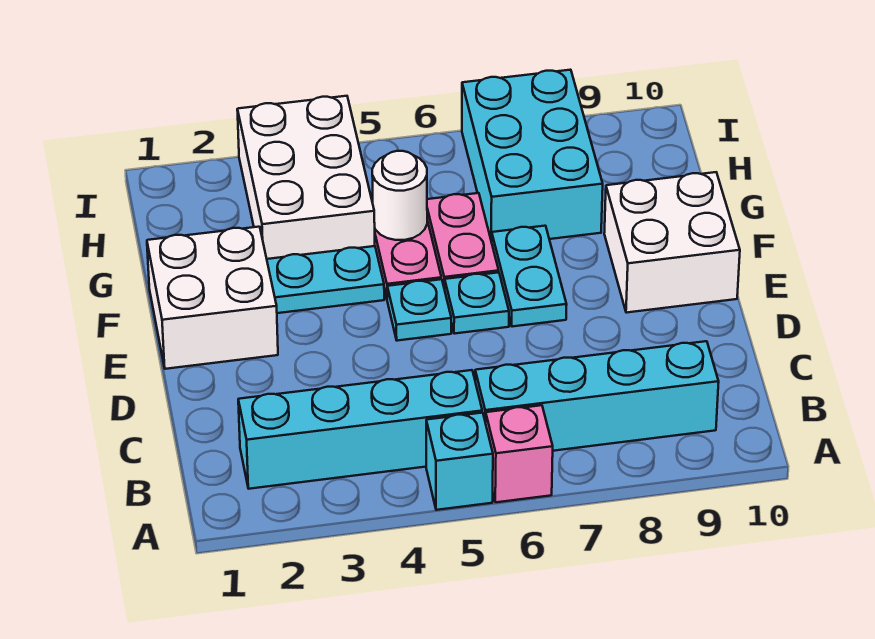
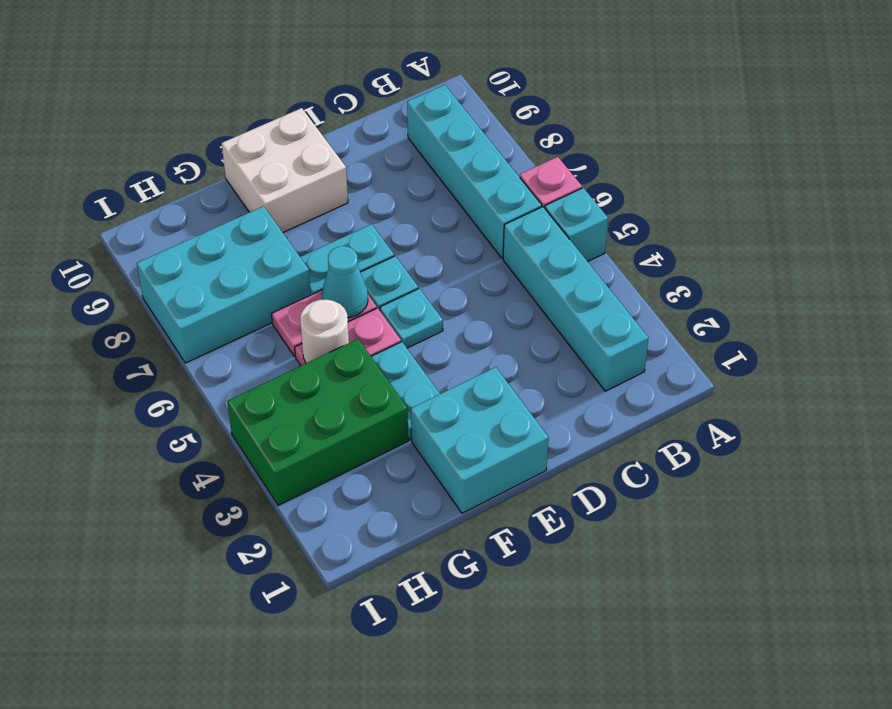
white 2x2 brick [147,227,278,369] -> cyan 2x2 brick [411,367,549,513]
none -> cyan 1x1 cone [322,246,368,318]
white 2x3 brick [237,96,375,259] -> green 2x3 brick [227,339,408,506]

